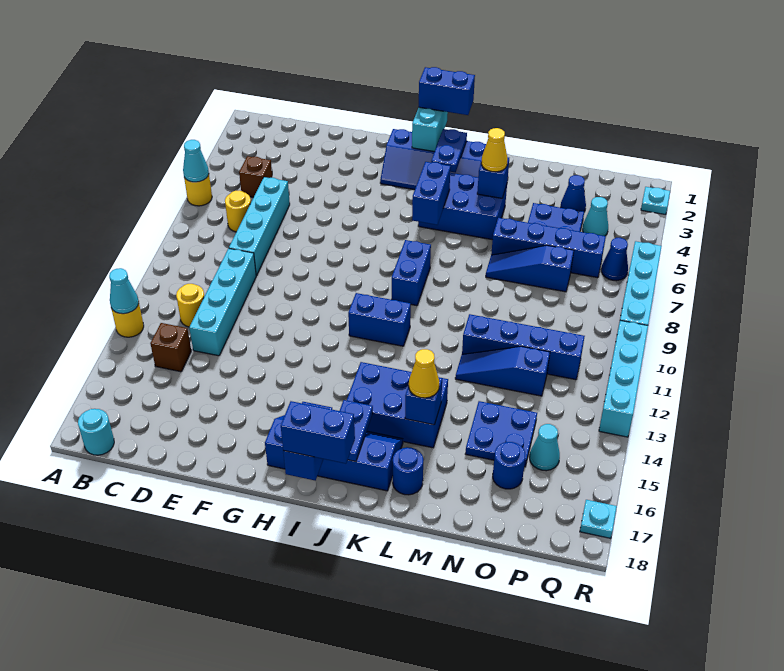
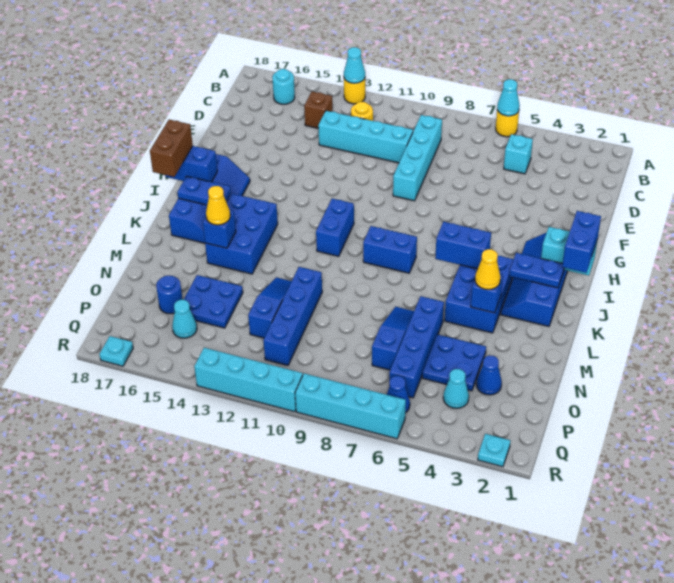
cyan 1x1 round brick [78,409,114,455] -> cyan 1x1 round brick moved to [272,69,295,104]
brown 1x1 brick [239,156,272,197] -> cyan 1x1 brick [504,134,533,174]
yellow 1x1 round brick [225,190,251,232] -> none
cyan 1x4 brick [229,177,290,275] -> cyan 1x4 brick turned to [393,115,442,201]
blue 1x2 brick [281,401,355,464] -> brown 1x2 brick [150,120,193,177]
blue 1x1 round brick [393,447,423,495] -> none

